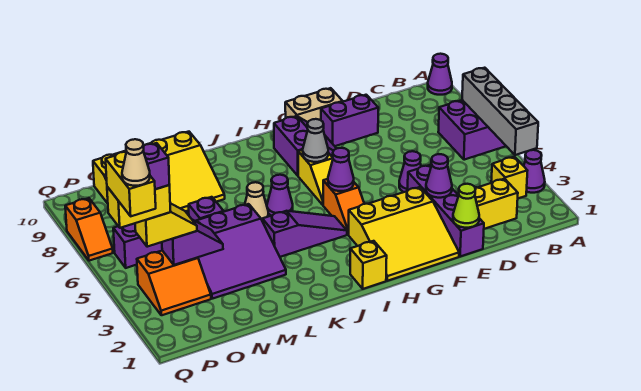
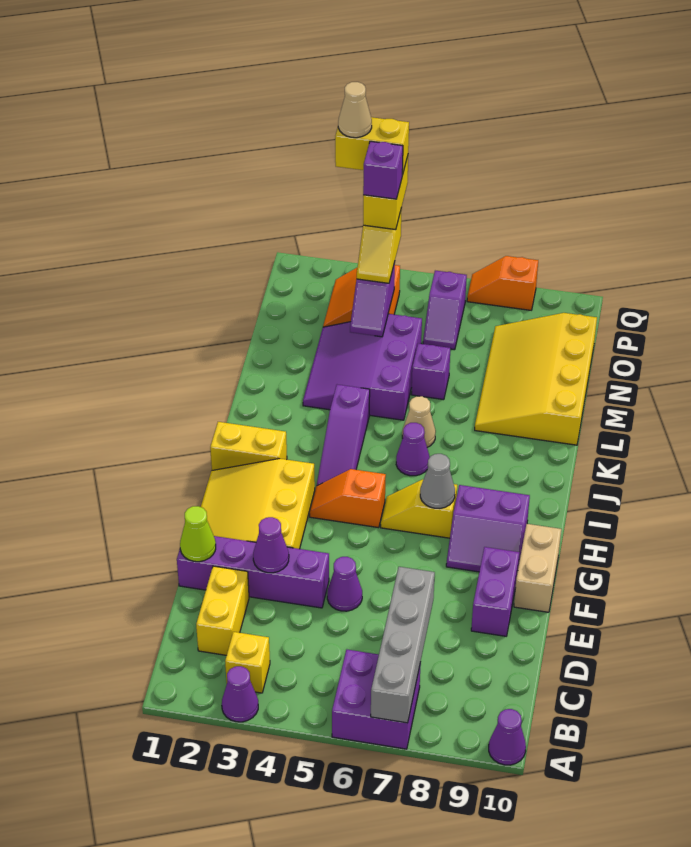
grey 1x4 brick [462,68,538,155] -> grey 1x4 brick turned to [371,567,435,723]
purple 1x1 cone [328,148,354,191] -> none
yellow 1x1 brick [350,241,387,289] -> yellow 1x2 brick [210,422,287,470]

